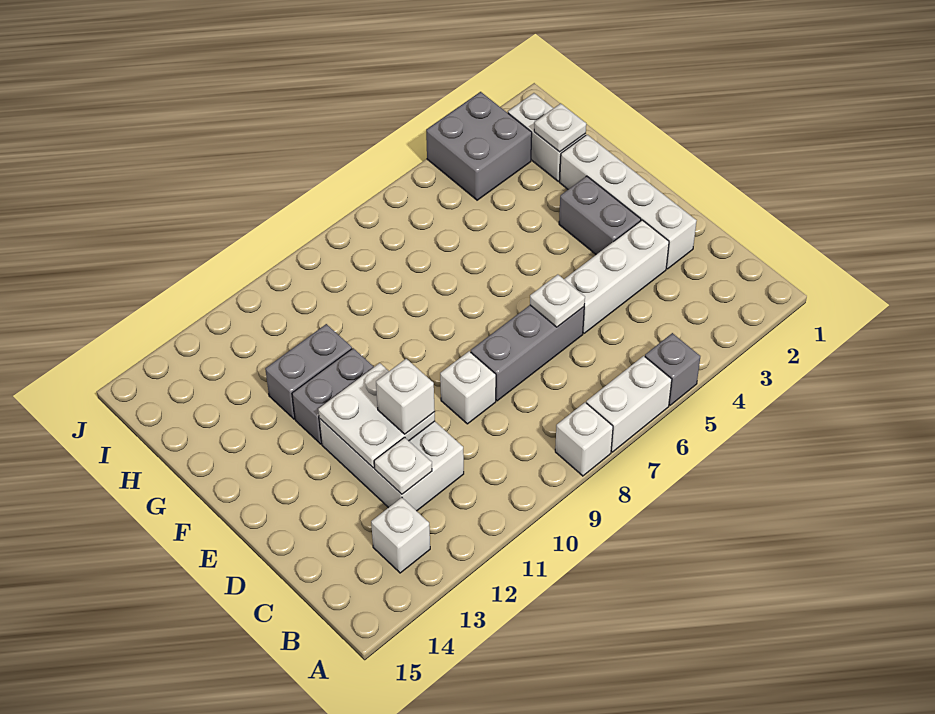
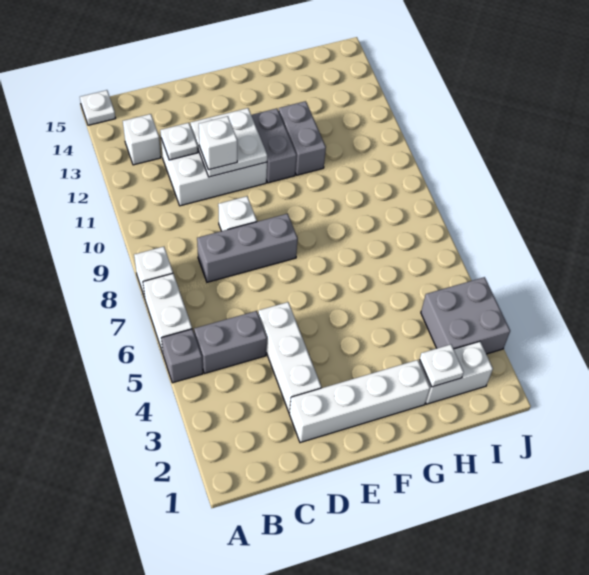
grey 1x3 brick [471,305,584,401] -> grey 1x3 brick turned to [197,214,298,282]
white 1x1 plate [530,275,585,327] -> white 1x1 plate moved to [80,90,116,125]
grey 1x2 brick [559,176,641,255] -> grey 1x2 brick moved to [194,311,267,374]

